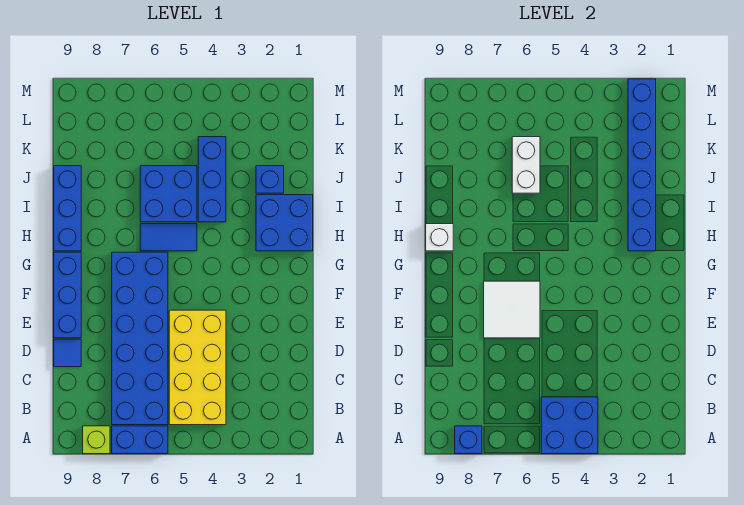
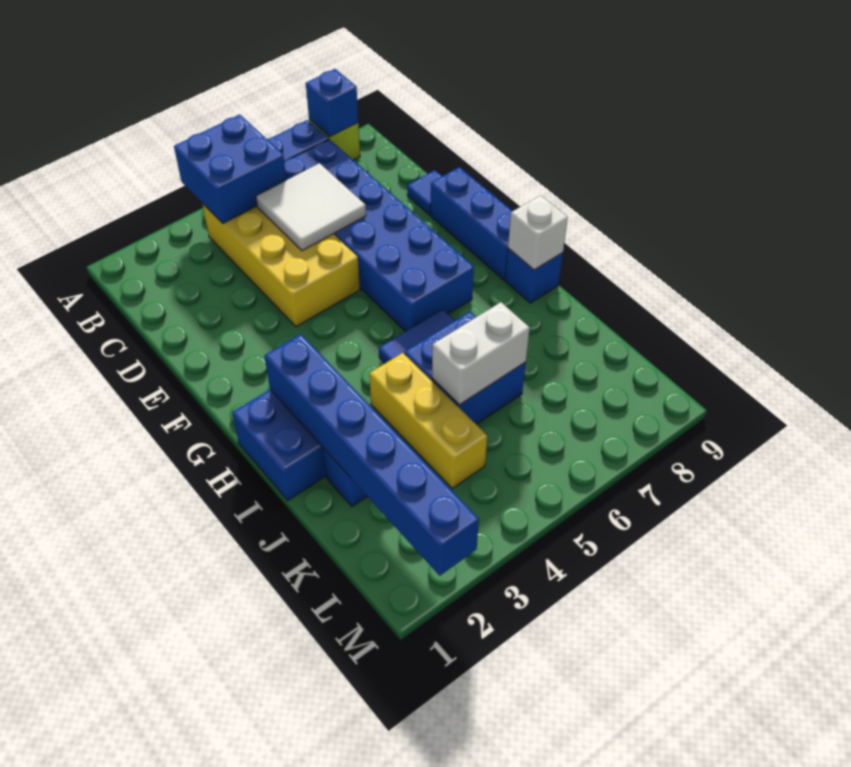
white 2x2 tile [484,281,540,338] -> white 2x2 tile moved to [256,163,366,251]
blue 1x3 brick [54,166,81,251] -> blue 1x1 brick [505,248,563,303]
blue 1x3 brick [198,137,226,222] -> yellow 1x3 brick [369,353,487,488]
white 1x2 brick [512,137,540,193] -> white 1x2 brick turned to [432,302,530,405]

